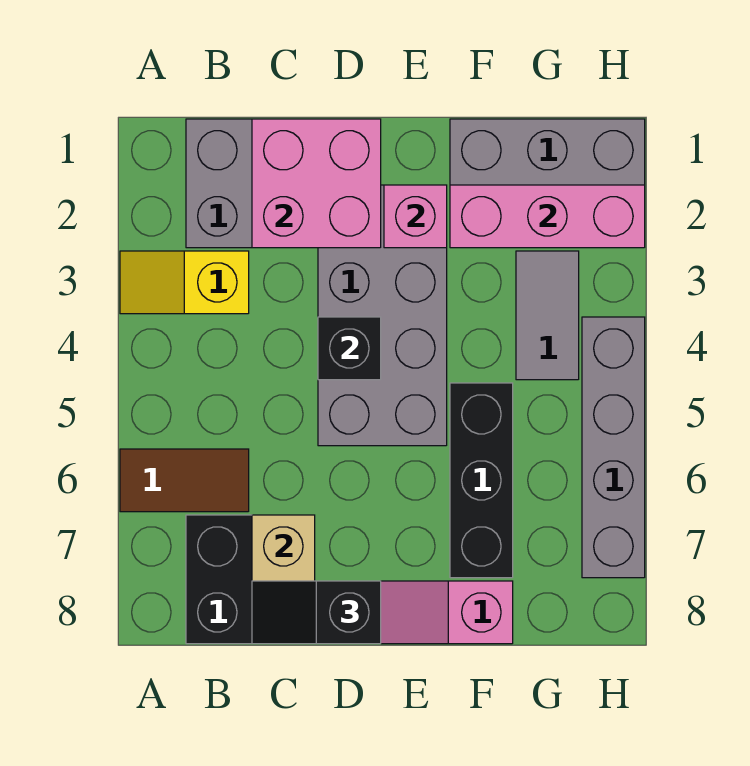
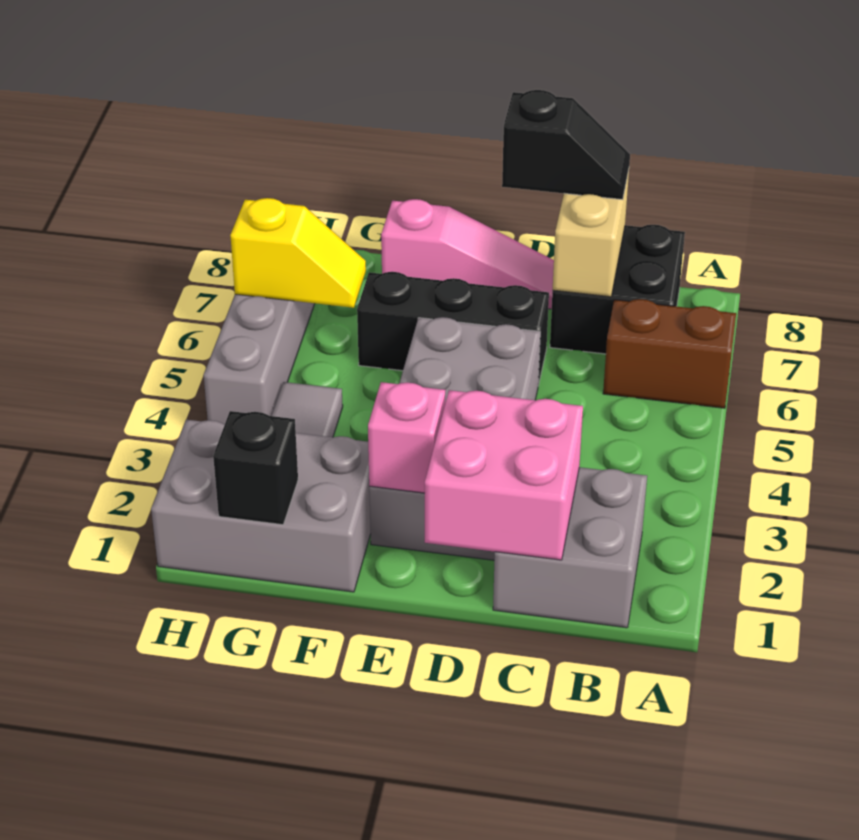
yellow 1x2 slope [120,251,249,314] -> yellow 1x2 slope moved to [230,198,366,308]
brown 1x2 tile [120,449,249,512] -> brown 1x2 brick [603,299,736,408]
black 1x1 brick [318,317,381,380] -> black 1x1 brick moved to [213,411,298,525]
pink 1x3 brick [450,185,645,248] -> none
black 1x3 brick [450,383,513,578] -> black 1x3 brick turned to [357,272,549,386]

